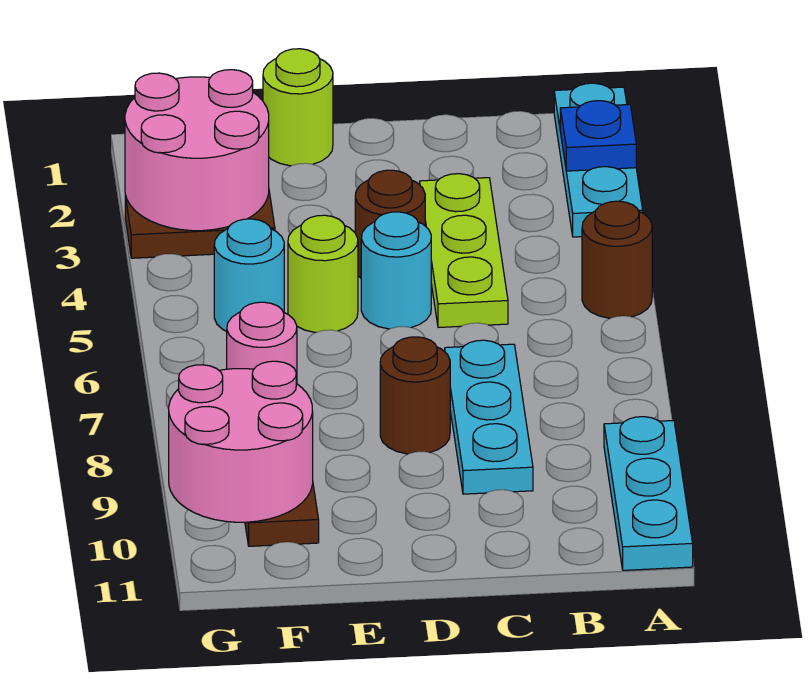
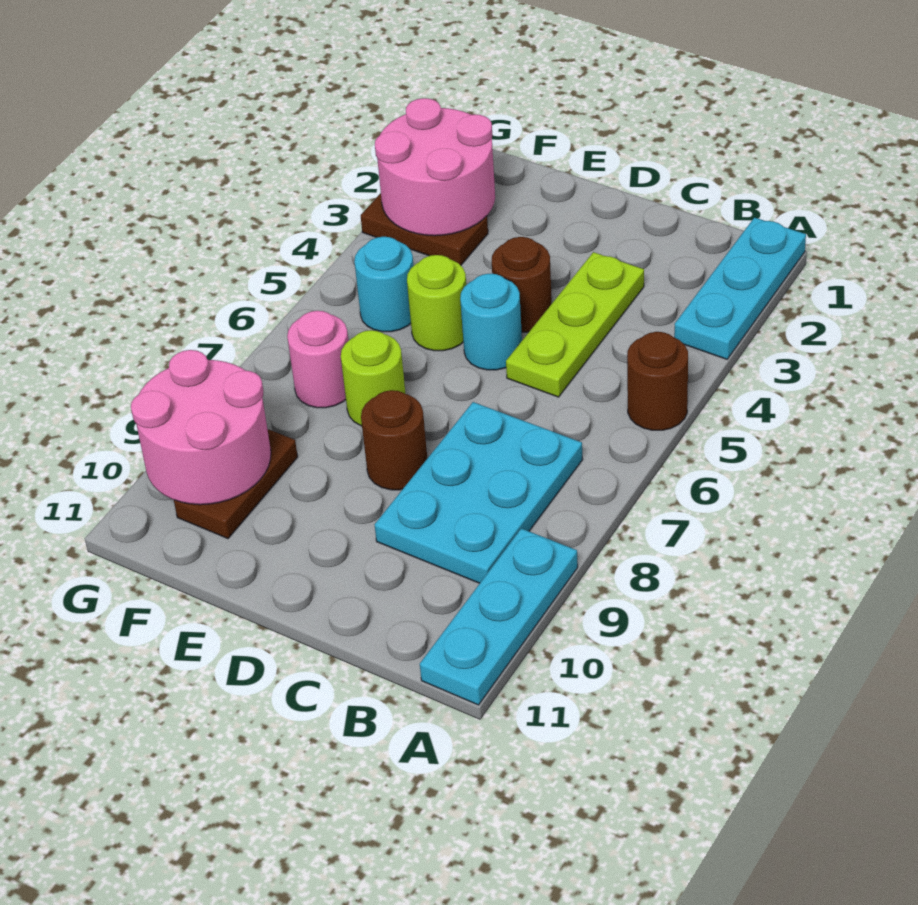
blue 1x1 plate [560,101,636,171] -> none
cyan 1x3 plate [445,340,533,494] -> cyan 2x3 plate [375,402,583,583]
lime 1x1 round brick [263,49,333,166] -> lime 1x1 round brick moved to [341,330,405,426]

